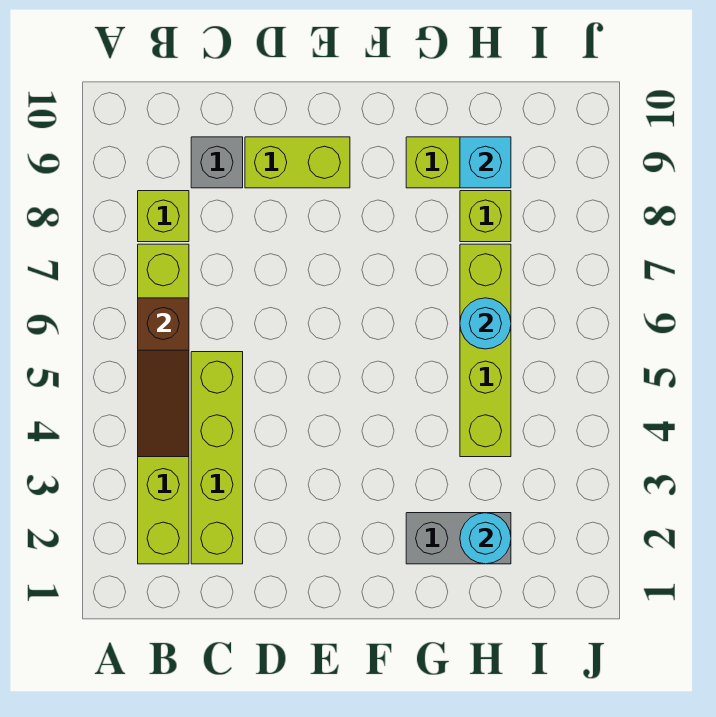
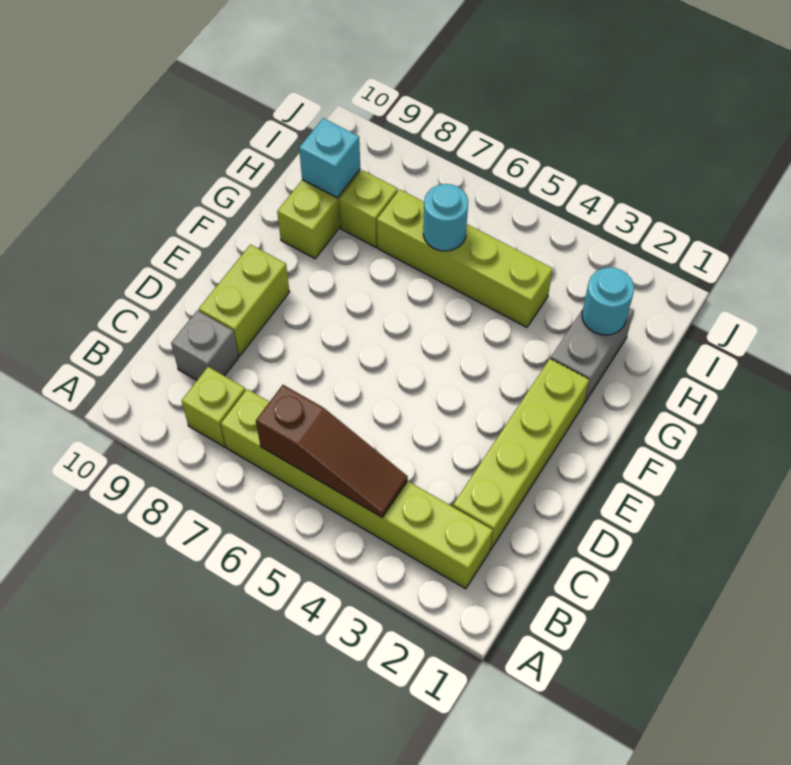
lime 1x4 brick [191,352,243,564] -> lime 1x4 brick turned to [453,359,589,550]

